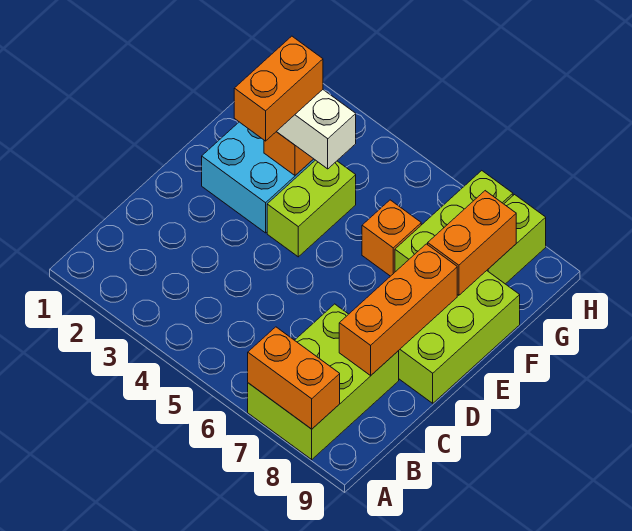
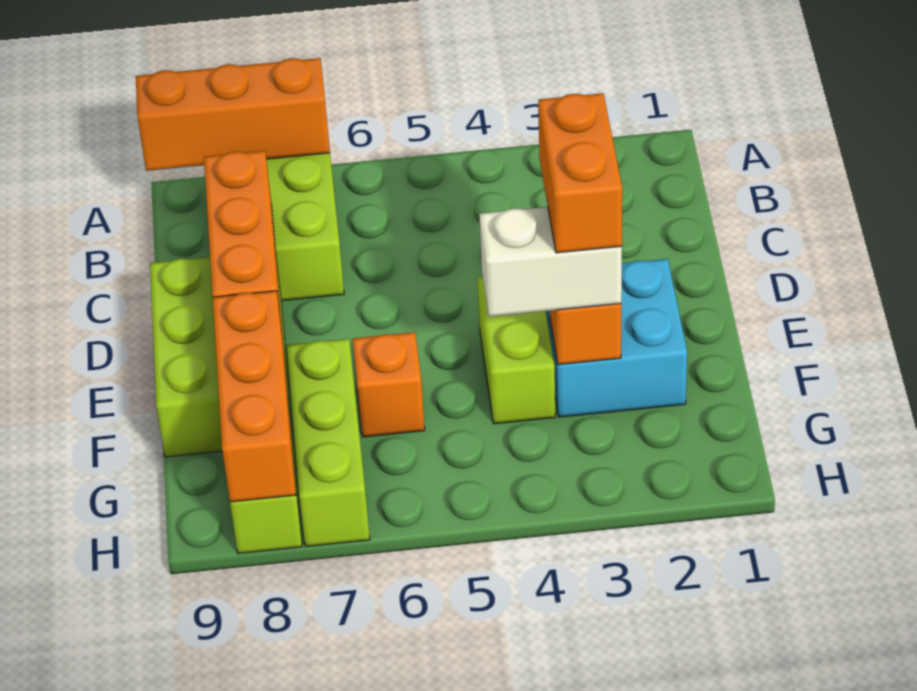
orange 1x2 brick [248,327,340,429] -> orange 1x3 brick [136,58,330,171]
orange 1x2 brick [428,191,516,295] -> orange 1x3 brick [213,291,296,502]

